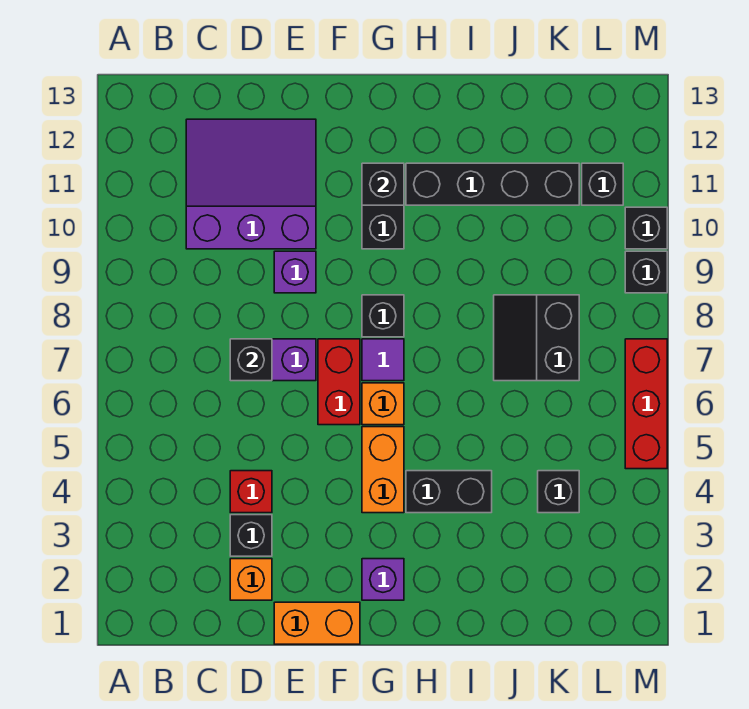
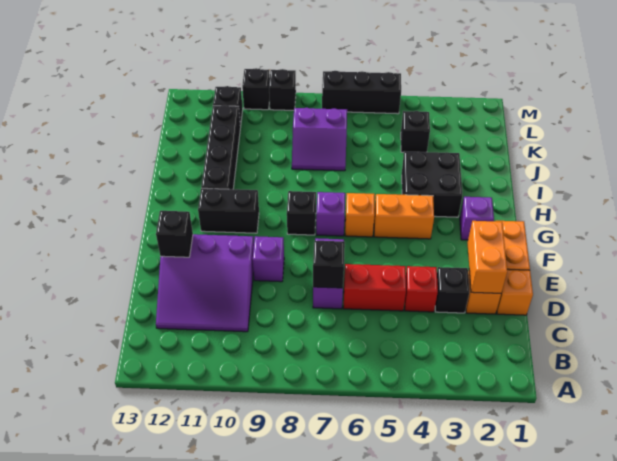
purple 3x3 slope [186,119,316,249] -> purple 3x3 slope turned to [156,234,254,332]
none -> orange 1x1 brick [497,269,533,315]
none -> orange 1x2 brick [467,221,507,293]
red 1x2 brick [318,339,360,425] -> red 1x2 brick moved to [343,264,406,311]
purple 1x1 tile [362,339,404,381] -> purple 1x1 brick [316,192,345,236]
black 1x1 brick [362,163,404,205] -> black 1x1 brick moved to [156,211,193,257]
black 1x2 brick [406,471,492,513] -> black 2x2 brick [402,151,462,217]
black 2x2 slope [494,295,579,381] -> purple 2x2 slope [292,108,347,171]
red 1x3 brick [625,339,667,469] -> black 1x3 brick [322,71,401,114]

